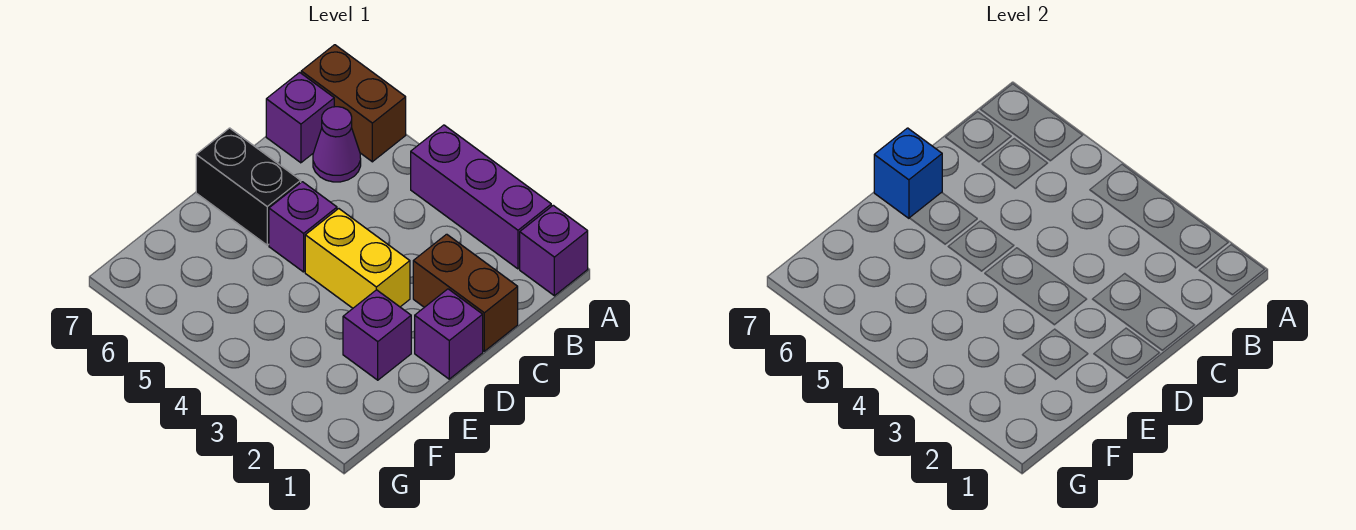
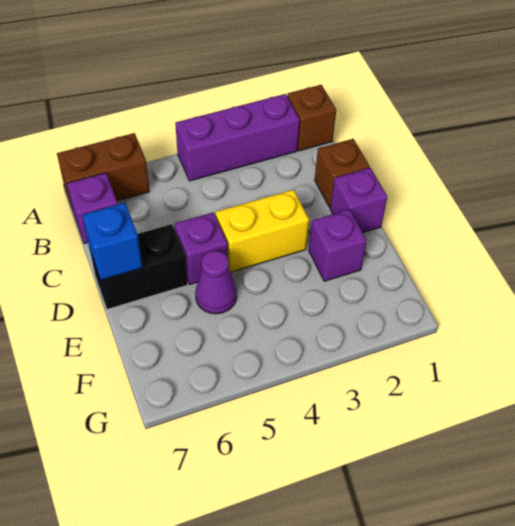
purple 1x1 brick [520,205,588,296] -> brown 1x1 brick [287,85,336,151]
purple 1x1 cone [313,107,361,182] -> purple 1x1 cone moved to [195,251,237,314]
brown 1x2 brick [413,234,518,351] -> brown 1x1 brick [315,139,370,207]

